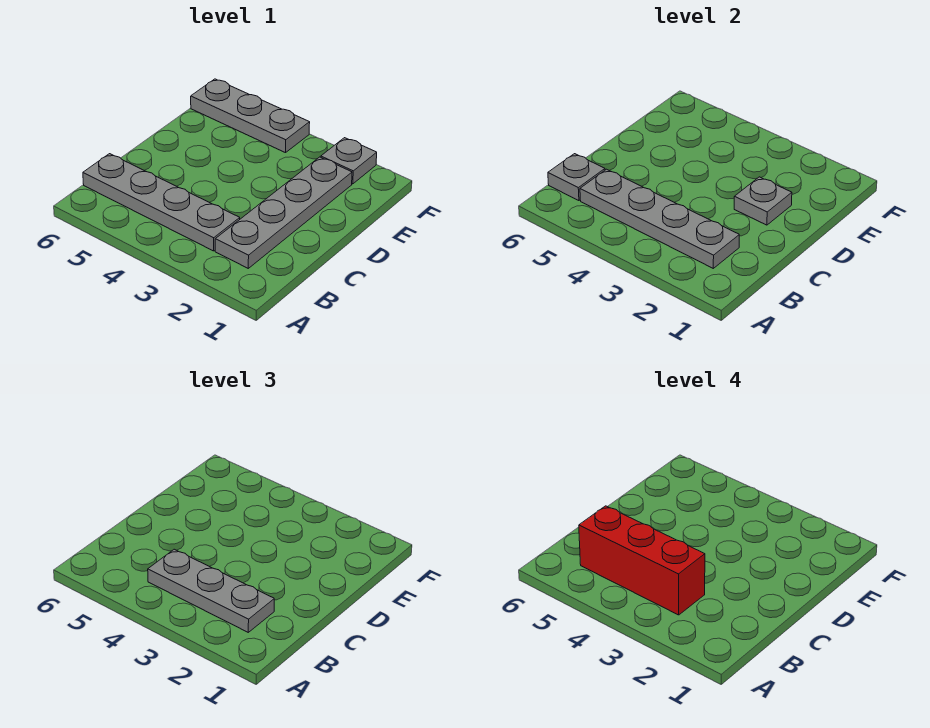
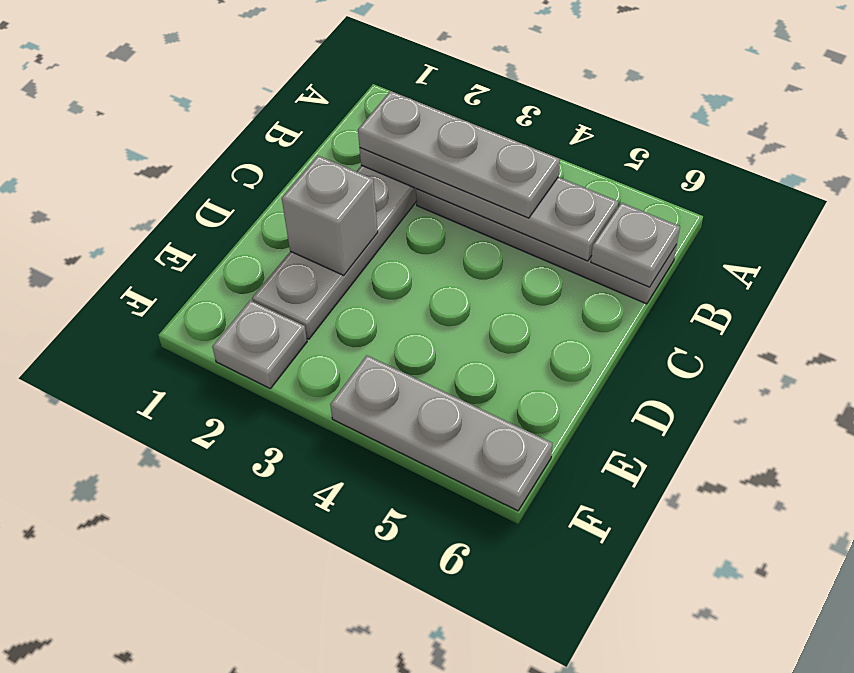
red 1x3 brick [579,506,705,615] -> none
grey 1x1 plate [734,177,792,225] -> grey 1x1 brick [282,156,378,275]

